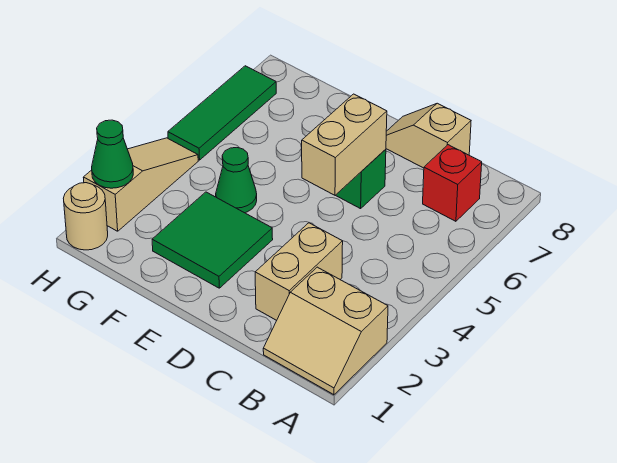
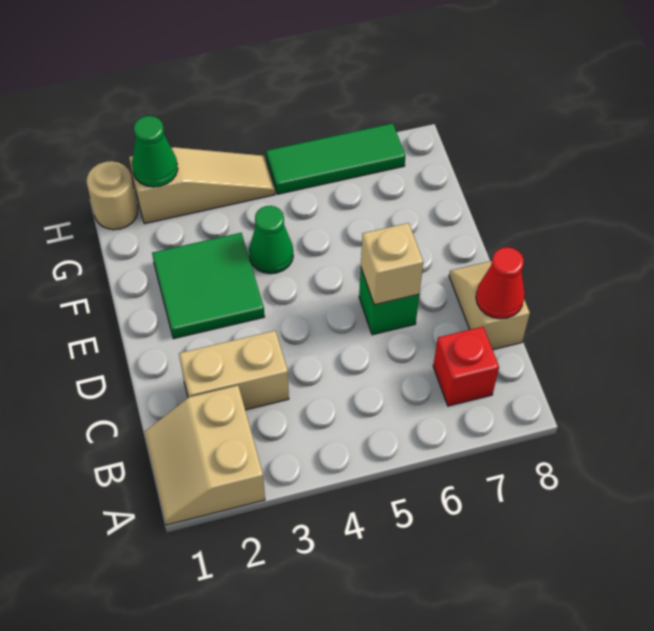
none -> red 1x1 cone [476,247,525,319]
tan 1x2 brick [302,94,387,195] -> tan 1x1 brick [361,223,423,305]

